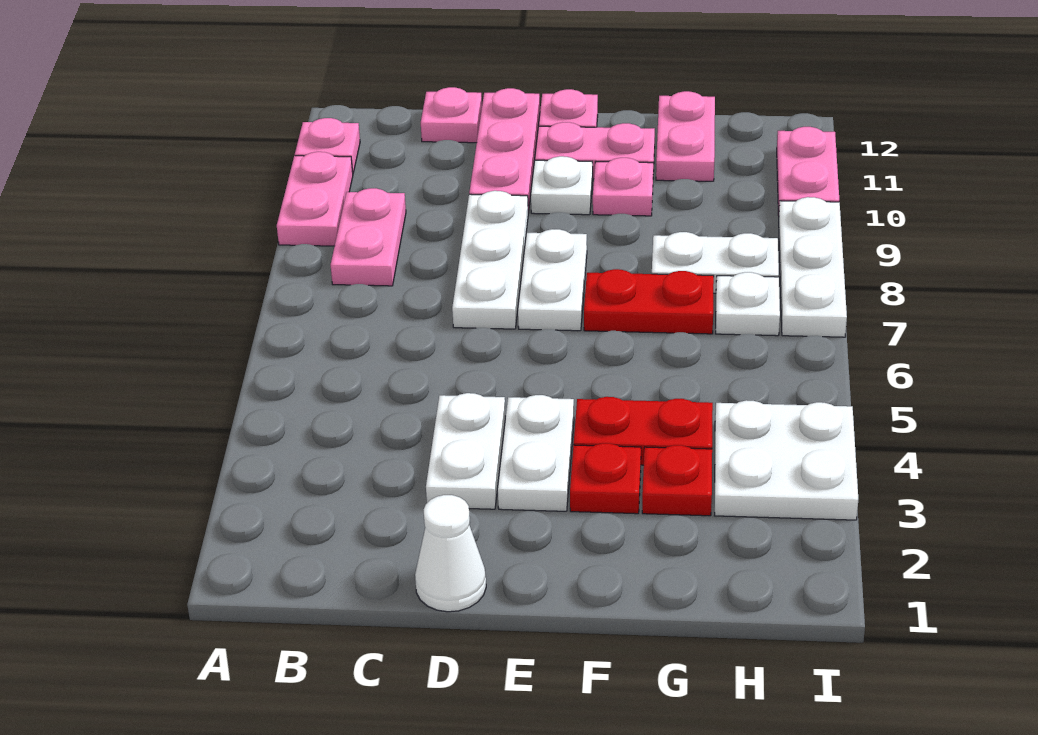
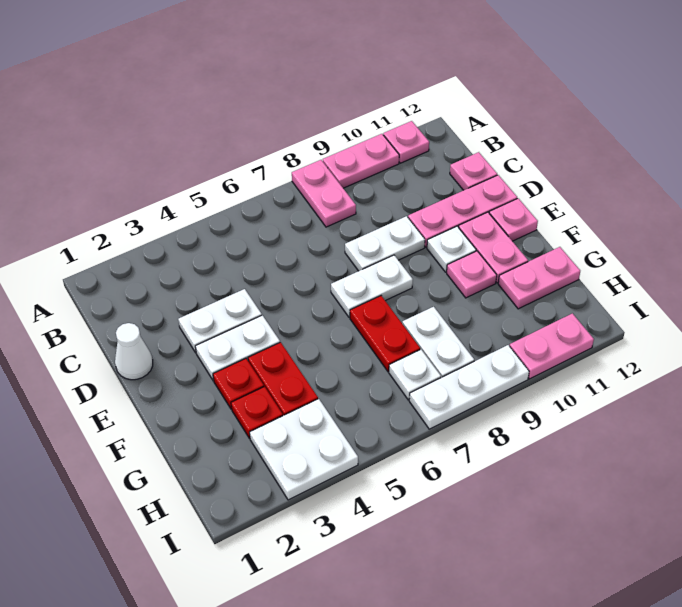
pink 1x2 plate [331,188,406,286] -> pink 1x2 plate turned to [292,160,356,227]
white 1x3 plate [452,191,528,329] -> white 1x2 plate [345,216,425,271]

